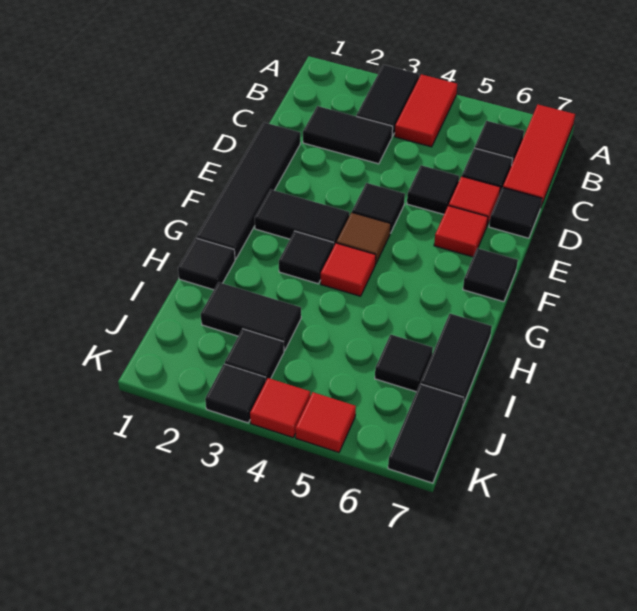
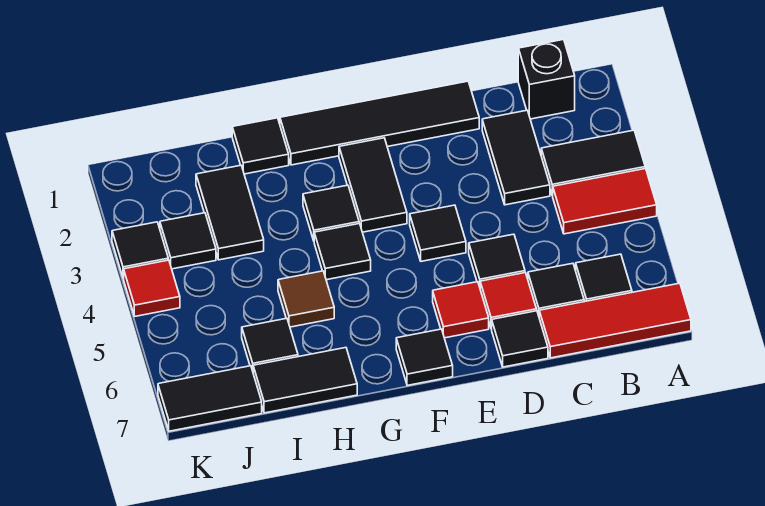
none -> black 1x1 brick [518,39,575,119]
brown 1x1 tile [337,212,391,264] -> brown 1x1 tile moved to [278,271,334,327]
red 1x1 tile [321,243,376,296] -> black 1x1 tile [314,223,371,280]
red 1x1 tile [295,392,356,452] -> none

